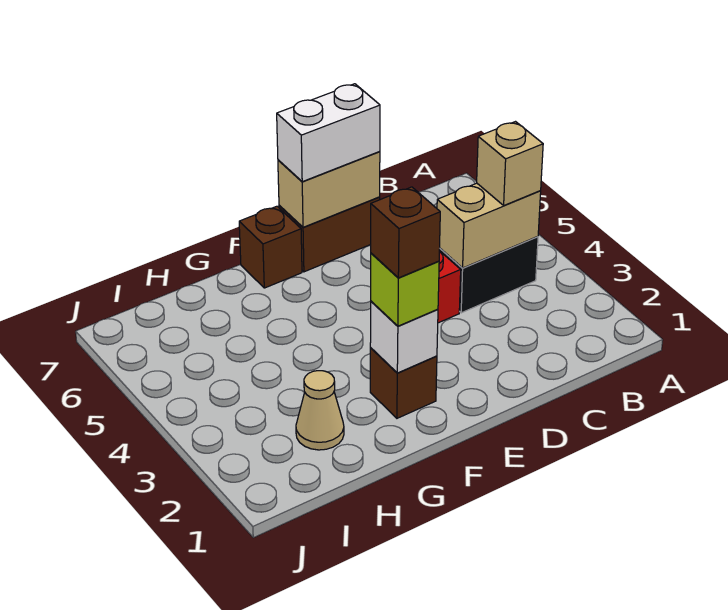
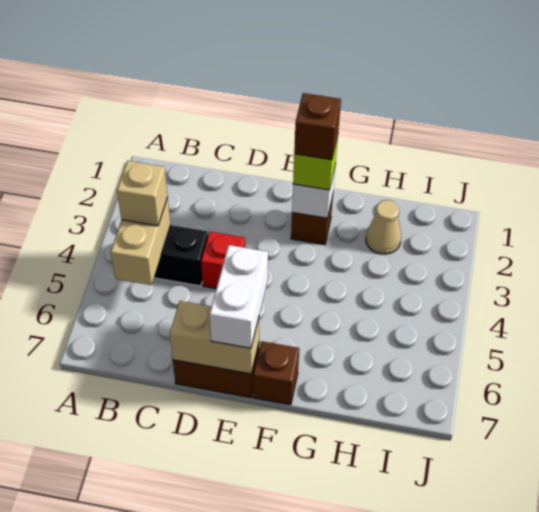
tan 1x2 brick [437,183,541,268] -> tan 1x2 brick turned to [111,198,171,285]
white 1x2 brick [277,84,380,182] -> white 1x2 brick turned to [209,245,268,348]

